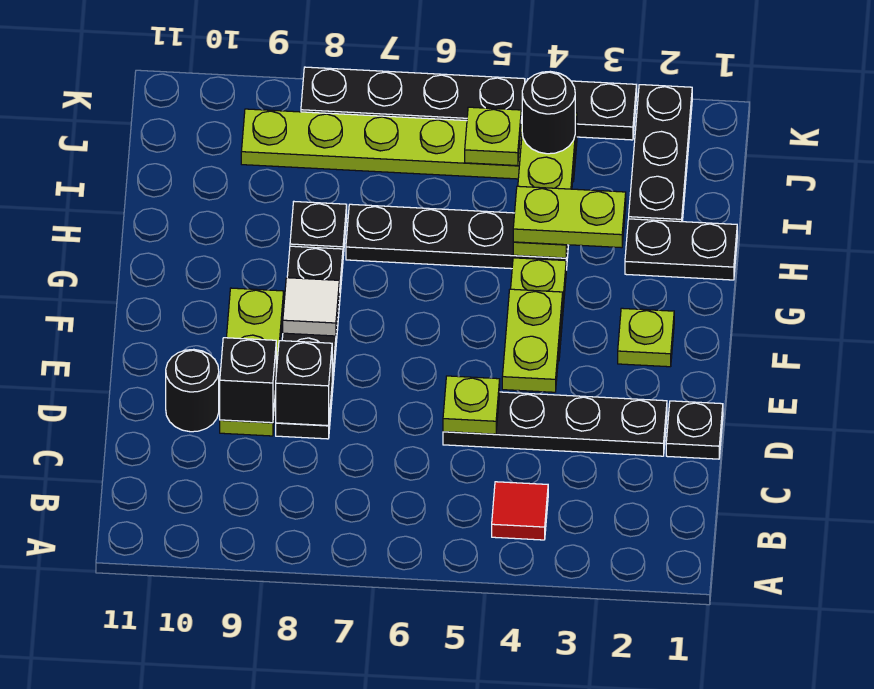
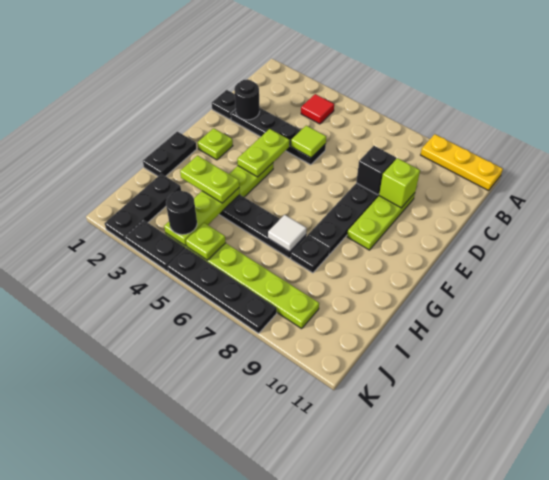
none -> yellow 1x3 plate [421,134,503,191]
lime 1x1 plate [443,376,500,434] -> lime 1x1 tile [291,126,326,158]
black 1x1 brick [220,338,276,423] -> lime 1x1 brick [379,158,420,208]
black 1x1 round brick [166,349,219,432] -> black 1x1 round brick moved to [234,79,260,120]
white 1x1 tile [283,278,339,336] -> white 1x1 tile moved to [268,215,307,252]
black 1x2 plate [625,219,737,280] -> black 1x2 plate turned to [143,132,197,176]

